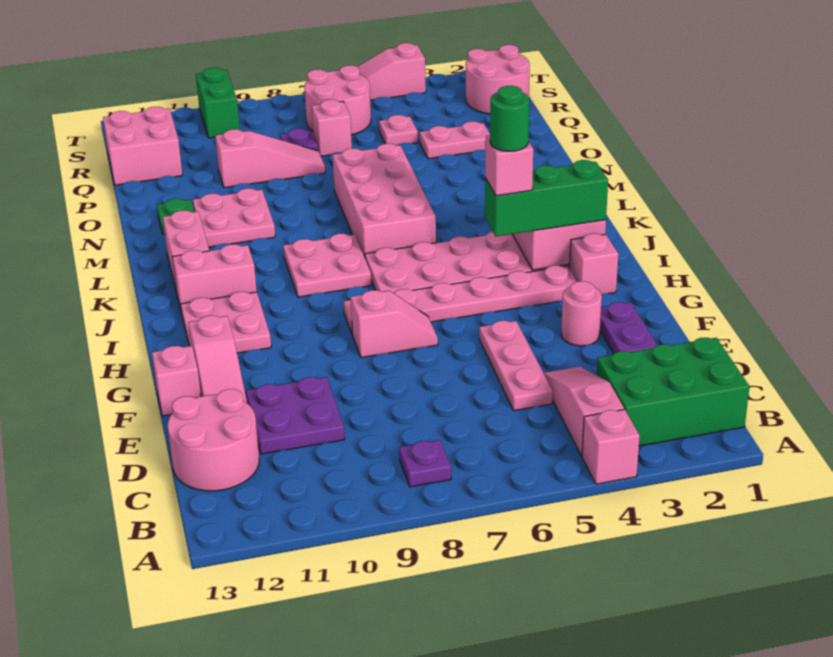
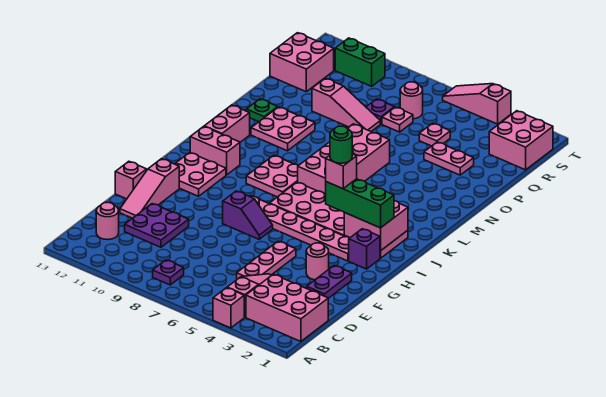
green 2x3 brick [597,338,749,446] -> pink 2x3 brick [246,274,328,342]
pink 2x2 round brick [168,389,259,491] -> pink 1x1 round brick [96,202,119,240]
pink 1x2 slope [351,290,438,358] -> purple 1x2 slope [223,191,273,239]
pink 1x1 brick [569,233,618,294] -> purple 1x1 brick [349,229,380,269]
pink 1x1 brick [312,100,352,156] -> pink 1x1 plate [382,107,413,132]
pink 2x2 round brick [466,45,530,114] -> pink 2x2 brick [489,111,553,170]
pink 2x2 round brick [304,65,371,135] -> pink 1x1 round brick [400,82,423,119]
green 1x2 brick [196,68,240,138] -> green 1x2 brick turned to [335,38,385,86]

